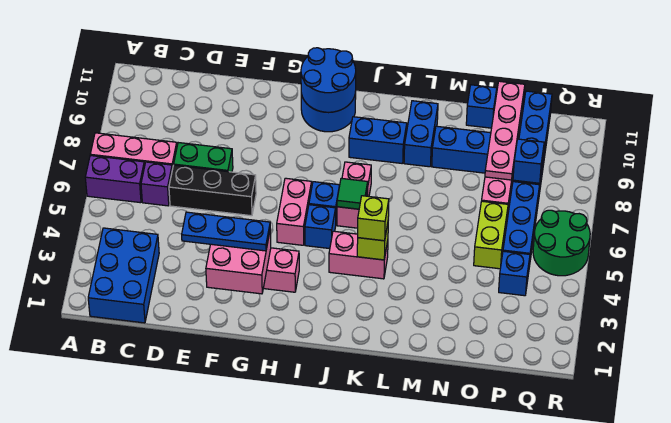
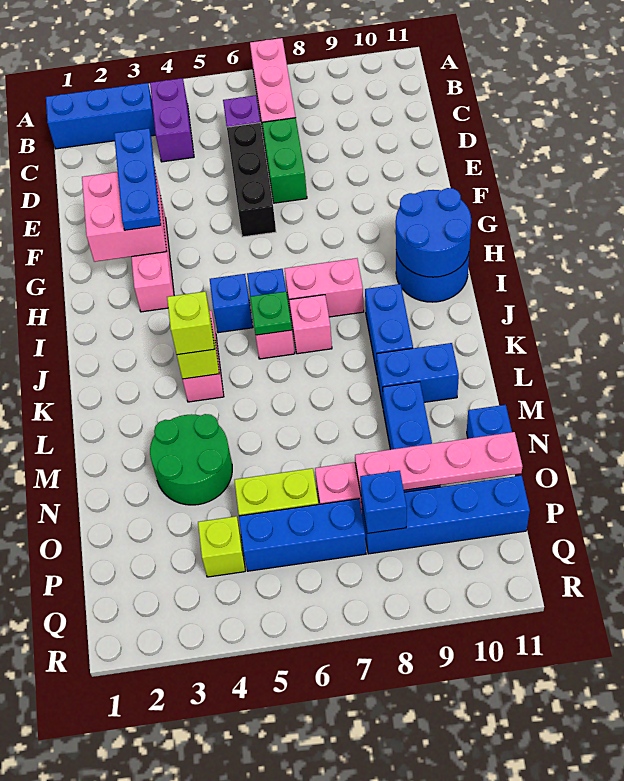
purple 1x2 brick [85,156,145,203] -> purple 1x2 brick moved to [150,78,194,162]
blue 2x3 brick [88,228,159,323] -> blue 1x3 brick [46,83,156,149]
pink 1x2 brick [277,178,312,245] -> pink 1x2 brick moved to [285,258,364,317]
green 1x1 tile [337,178,368,209] -> green 1x1 plate [250,292,292,335]
blue 1x1 brick [499,251,530,296] -> lime 1x1 brick [198,516,245,577]
green 2x2 round brick [533,210,590,276] -> green 2x2 round brick moved to [150,414,232,505]

